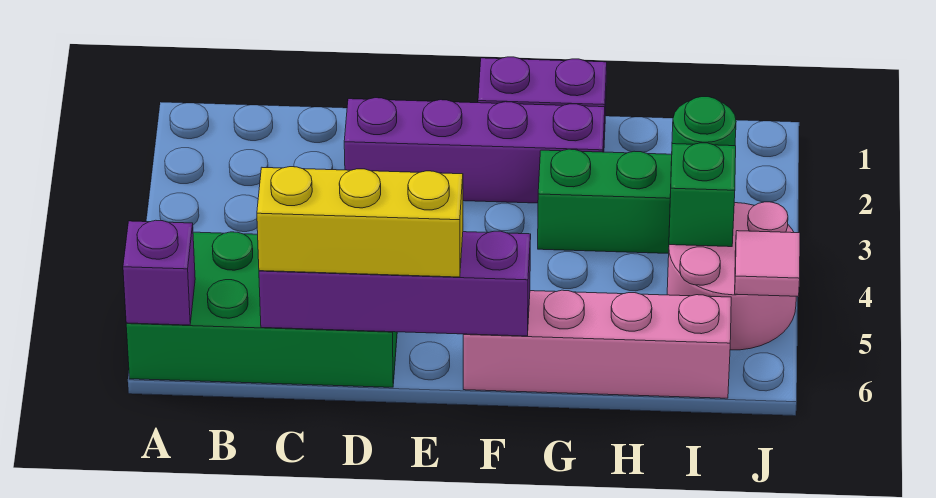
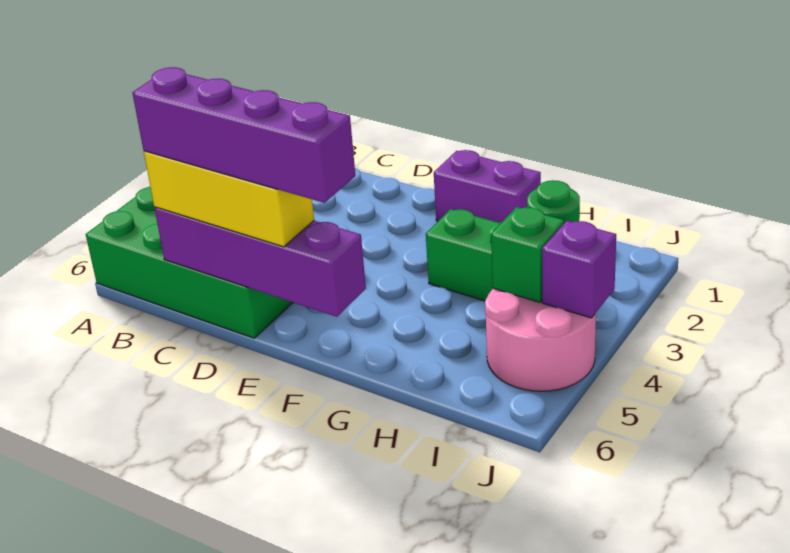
purple 1x1 brick [123,220,195,325] -> purple 1x1 brick moved to [542,221,616,318]
purple 1x4 brick [344,98,605,203] -> purple 1x4 brick moved to [132,67,355,203]
pink 1x4 brick [463,290,731,398] -> none
pink 1x1 tile [735,231,800,296] -> none

